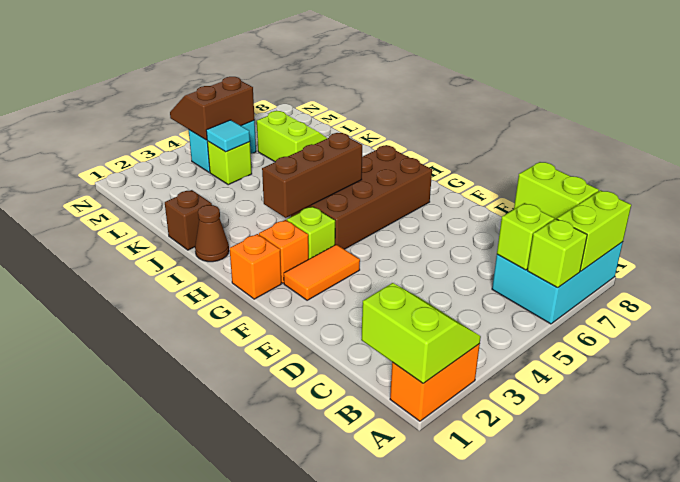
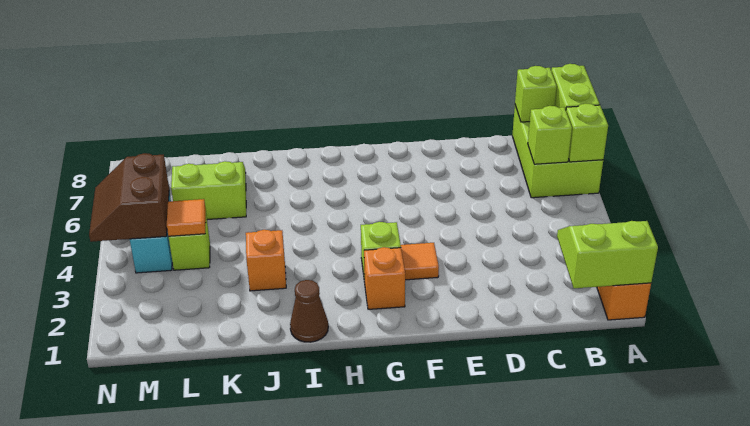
cyan 2x3 brick [492,242,623,324] -> lime 2x3 brick [512,105,603,198]
lime 1x2 brick [514,162,599,220] -> lime 1x1 brick [515,66,557,122]
orange 1x2 tile [284,244,360,300] -> orange 1x1 tile [401,243,439,280]
orange 1x1 brick [230,234,281,299] -> orange 1x1 brick moved to [246,230,286,291]
brown 2x4 brick [291,146,432,249] -> none
brown 1x3 brick [262,133,362,218] -> none
brown 1x1 brick [165,190,212,250] -> none
cyan 1x1 tile [206,120,250,152] -> orange 1x1 tile [167,199,206,236]

